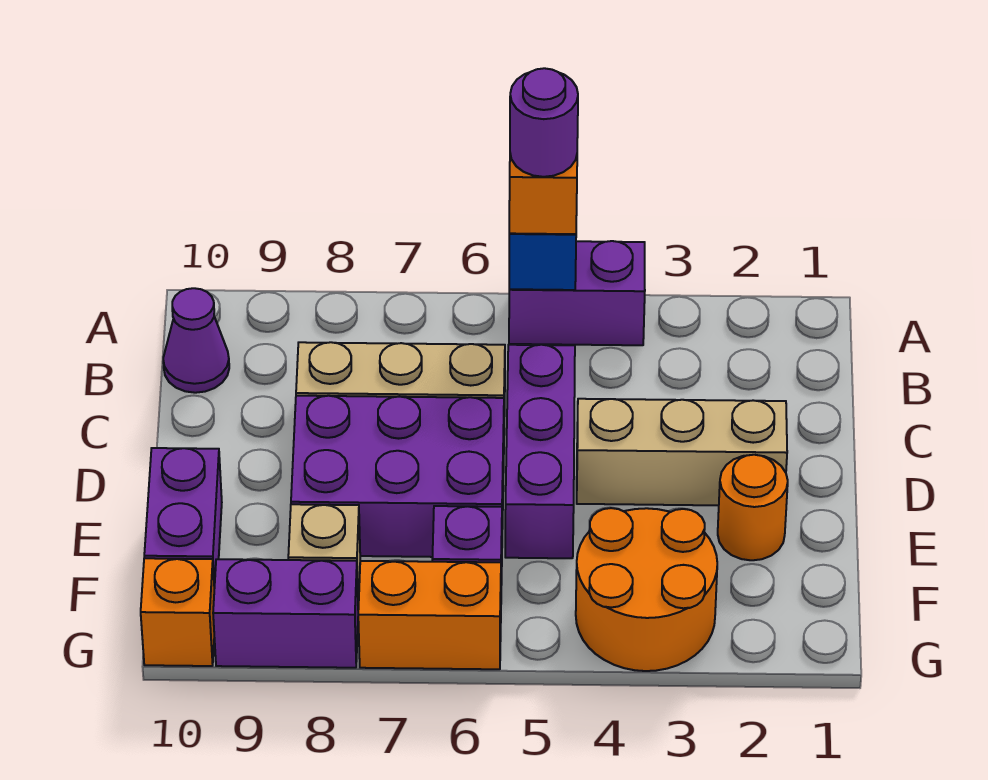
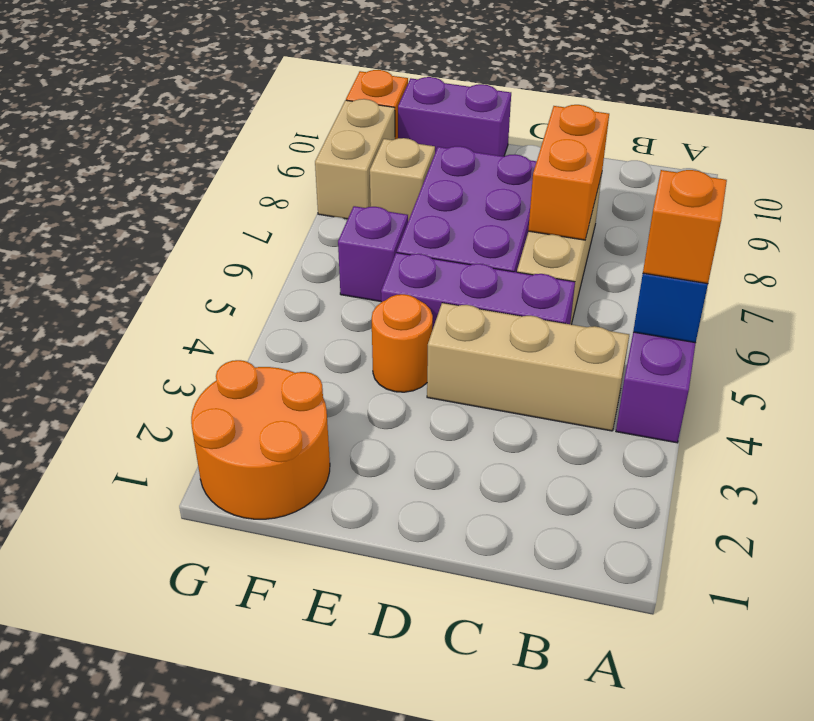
purple 1x1 round brick [510,68,578,177] -> none
purple 1x1 cone [163,288,229,393] -> none
tan 1x3 brick [577,399,787,505] -> tan 1x3 brick turned to [427,303,629,431]
orange 1x1 round brick [718,455,788,560] -> orange 1x1 round brick moved to [372,294,433,392]
orange 2x2 round brick [576,508,717,671] -> orange 2x2 round brick moved to [191,360,330,519]
orange 1x2 brick [358,561,501,669] -> orange 1x2 brick moved to [528,105,609,240]
purple 1x2 brick [213,559,358,668] -> tan 1x2 brick [315,99,395,219]

